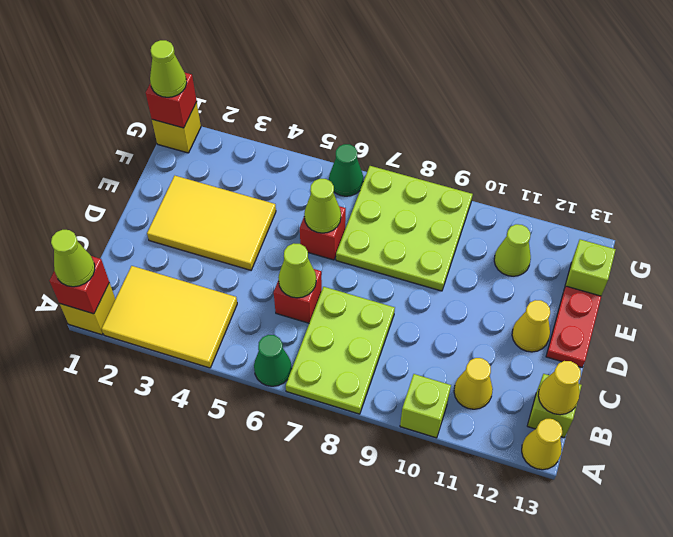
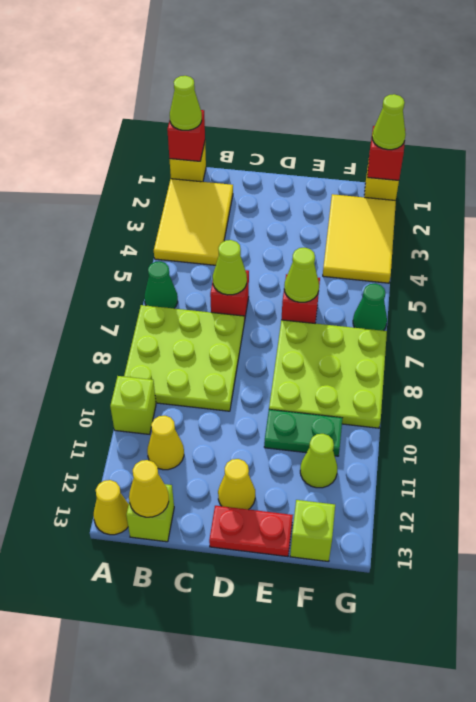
lime 2x3 plate [286,287,395,414] -> lime 3x3 plate [124,305,244,411]
yellow 2x3 tile [147,176,276,270] -> yellow 2x3 tile moved to [323,194,396,283]
none -> green 1x2 plate [264,410,342,456]

